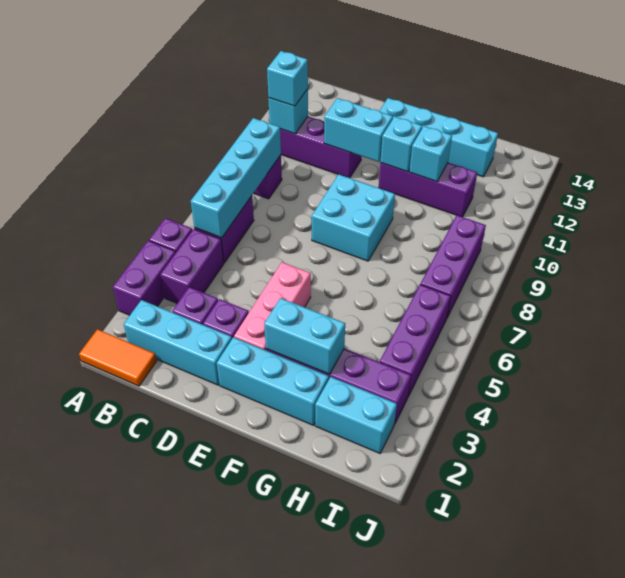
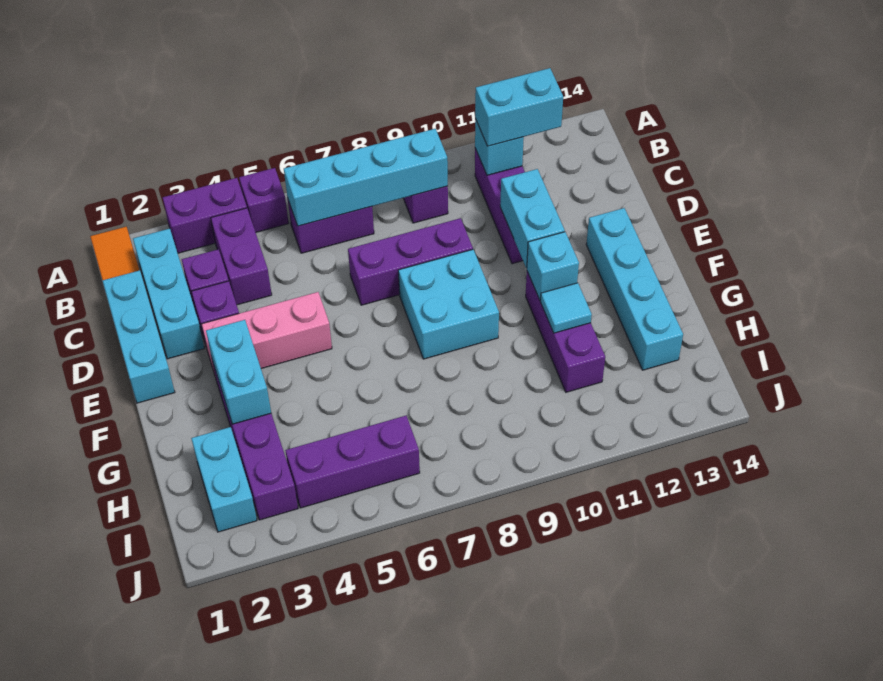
purple 1x2 brick [160,229,224,303] -> purple 1x2 brick turned to [211,208,272,305]
cyan 1x1 brick [267,51,308,106] -> cyan 1x2 brick [475,68,563,146]
cyan 1x3 brick [217,337,329,425] -> cyan 1x3 brick moved to [102,270,175,403]
cyan 1x1 brick [409,126,452,182] -> cyan 1x1 tile [540,283,592,333]
purple 1x3 brick [421,215,486,318] -> purple 1x3 brick moved to [348,218,473,305]

